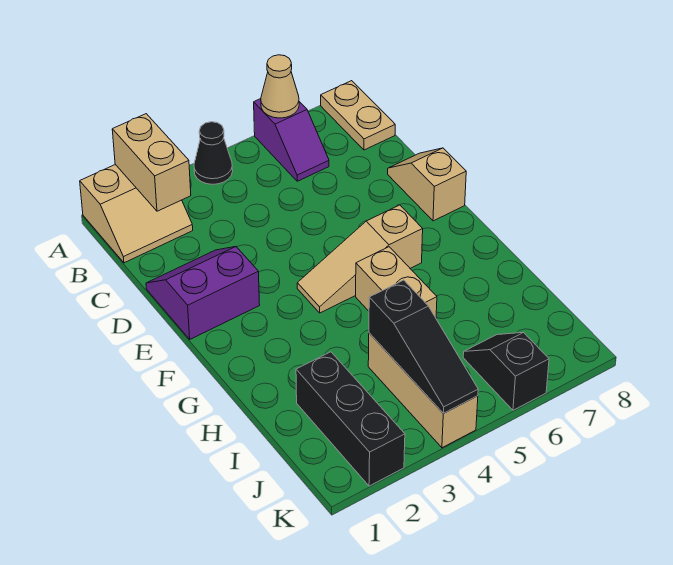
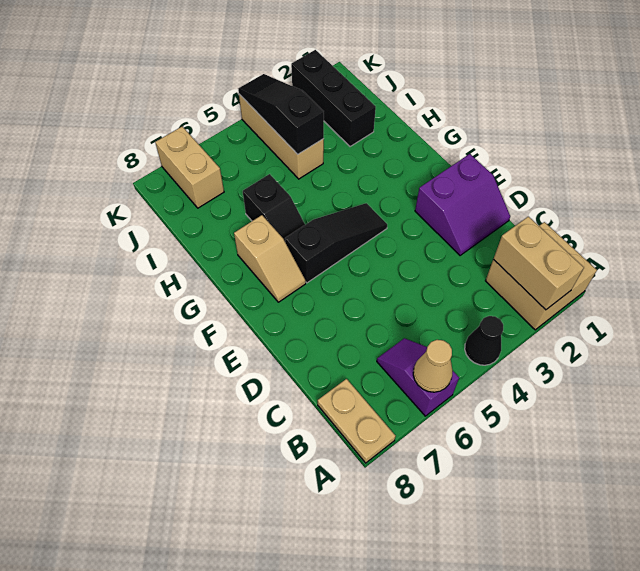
tan 2x2 slope [80,165,193,263] -> tan 2x2 brick [486,222,597,330]
tan 1x2 slope [388,148,466,221] -> tan 1x2 slope moved to [234,215,306,302]
tan 1x3 slope [297,205,423,313] -> black 1x3 slope [285,203,387,283]
tan 1x2 brick [356,247,437,318] -> tan 1x2 brick moved to [155,126,224,208]
black 1x2 slope [463,332,549,410] -> black 1x2 slope moved to [243,174,305,241]

